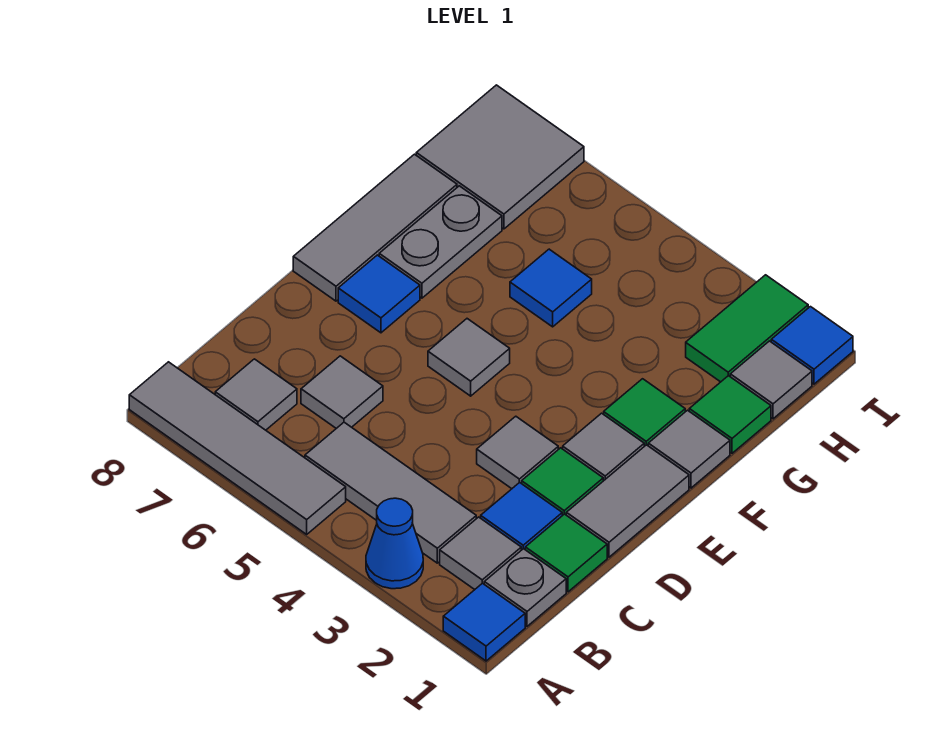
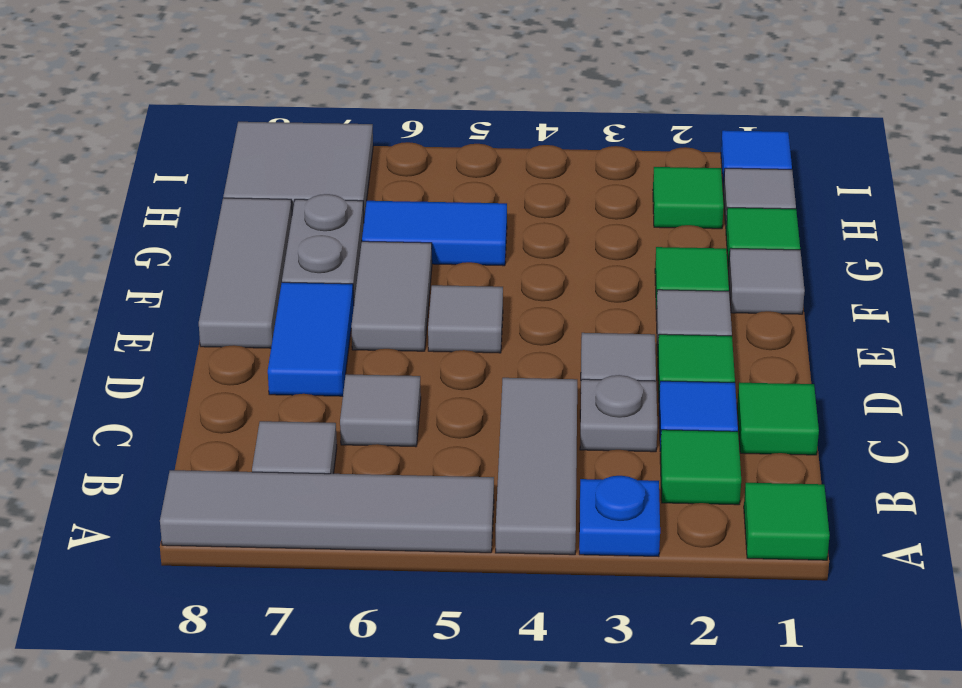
blue 1x1 tile [443,583,525,661] -> green 1x1 tile [744,483,830,560]
blue 1x1 cone [366,498,423,589] -> blue 1x1 plate [579,476,660,556]
grey 1x1 plate [484,549,566,626] -> grey 1x1 plate moved to [580,375,657,452]
grey 1x1 tile [440,517,521,590] -> green 1x1 tile [660,430,741,505]
grey 1x3 tile [305,422,476,563] -> grey 1x3 tile turned to [496,378,577,555]
grey 1x2 tile [566,445,689,557] -> grey 1x2 tile moved to [351,241,432,351]
blue 1x1 tile [338,255,420,333] -> blue 1x2 tile [268,282,354,396]
blue 1x1 tile [510,249,592,327] -> blue 1x2 tile [362,201,507,266]
green 1x2 tile [686,275,808,382] -> green 1x1 tile [653,167,724,229]

